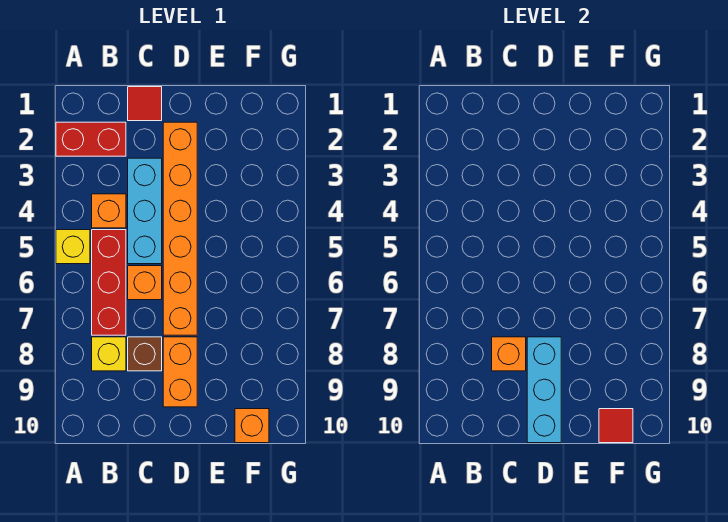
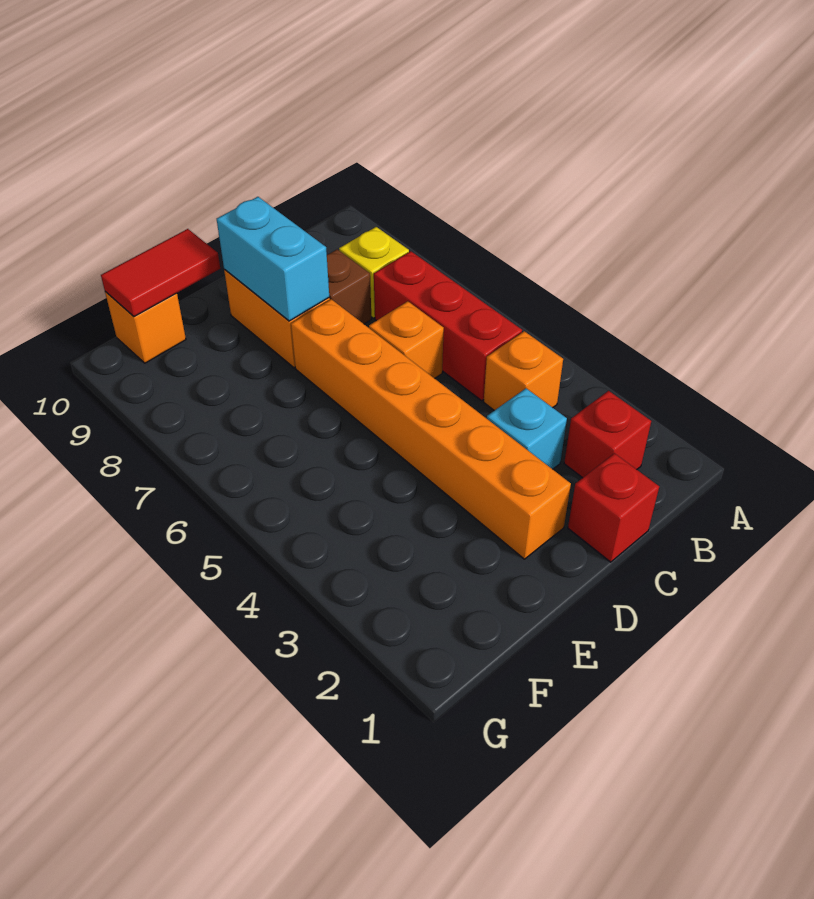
red 1x2 brick [56,122,126,156] -> red 1x1 brick [564,391,651,478]
yellow 1x1 brick [56,230,90,264] -> none
red 1x1 tile [128,87,162,121] -> red 1x1 brick [568,453,659,562]
cyan 1x3 brick [128,158,162,264] -> cyan 1x1 brick [487,388,567,469]
orange 1x1 brick [492,337,526,371] -> none
cyan 1x3 brick [527,337,561,443] -> cyan 1x2 brick [217,197,329,321]
red 1x1 tile [599,409,633,443] -> red 1x2 tile [101,229,220,317]

